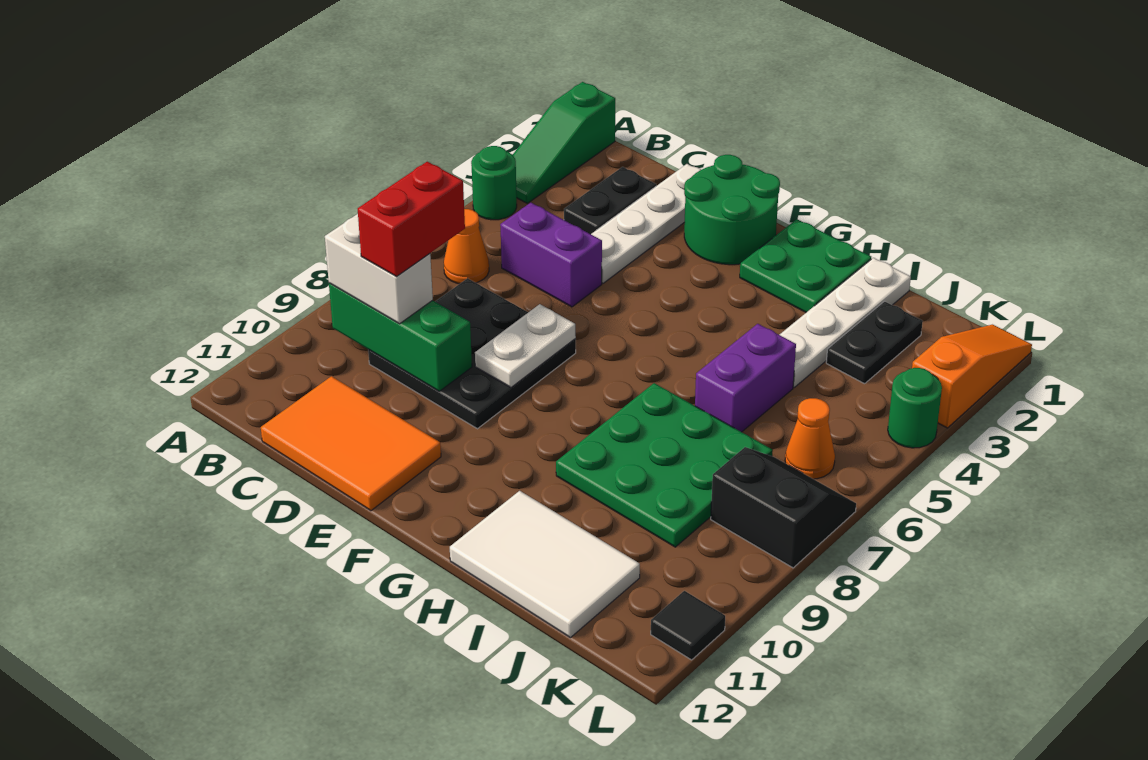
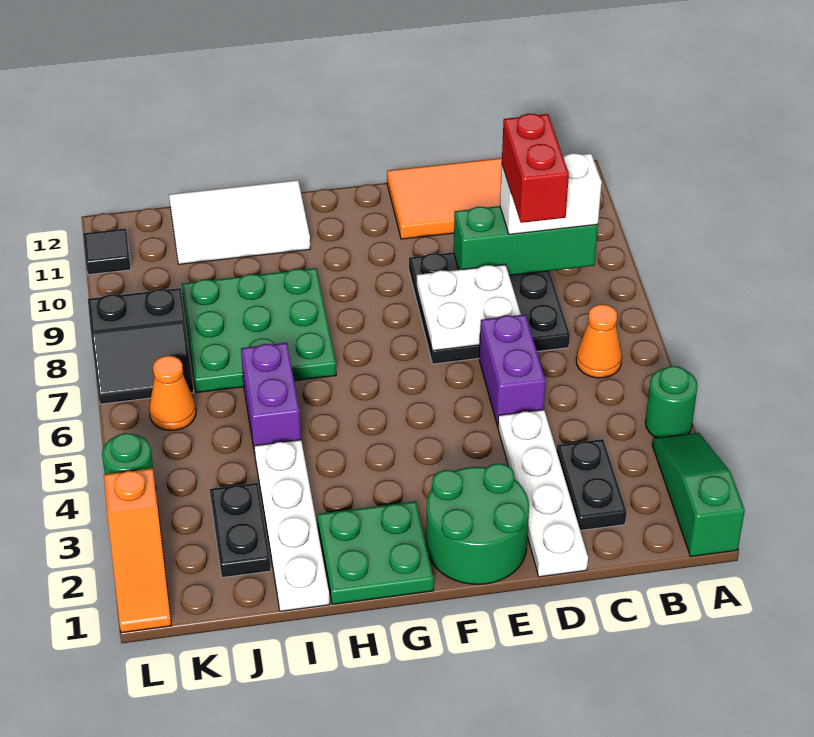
purple 1x2 brick [500,203,602,307] -> purple 1x2 brick turned to [479,314,546,426]
white 1x2 plate [475,304,576,387] -> white 2x2 plate [417,264,521,351]

